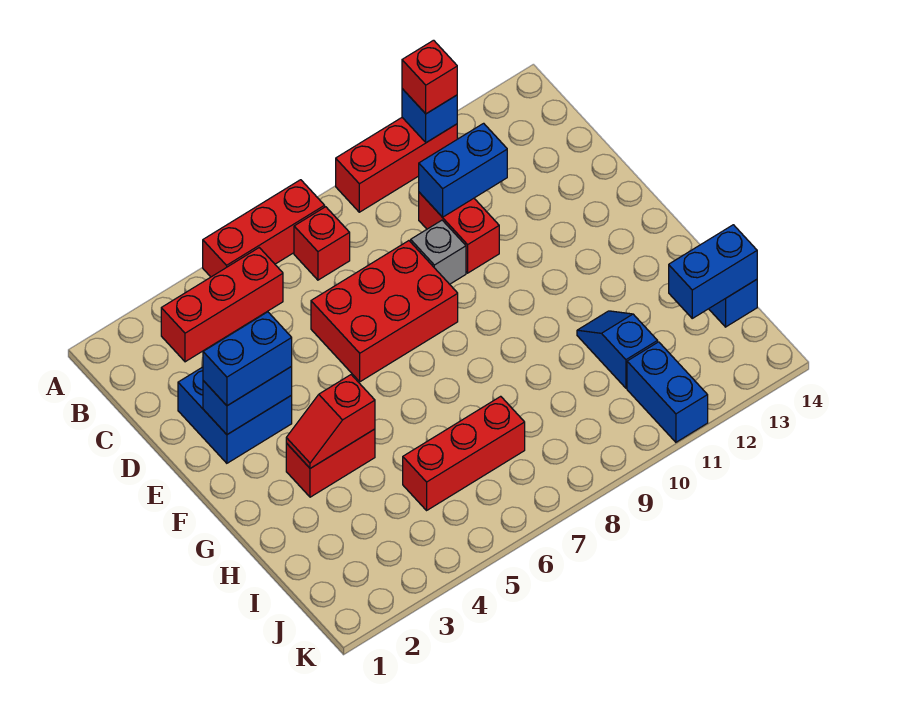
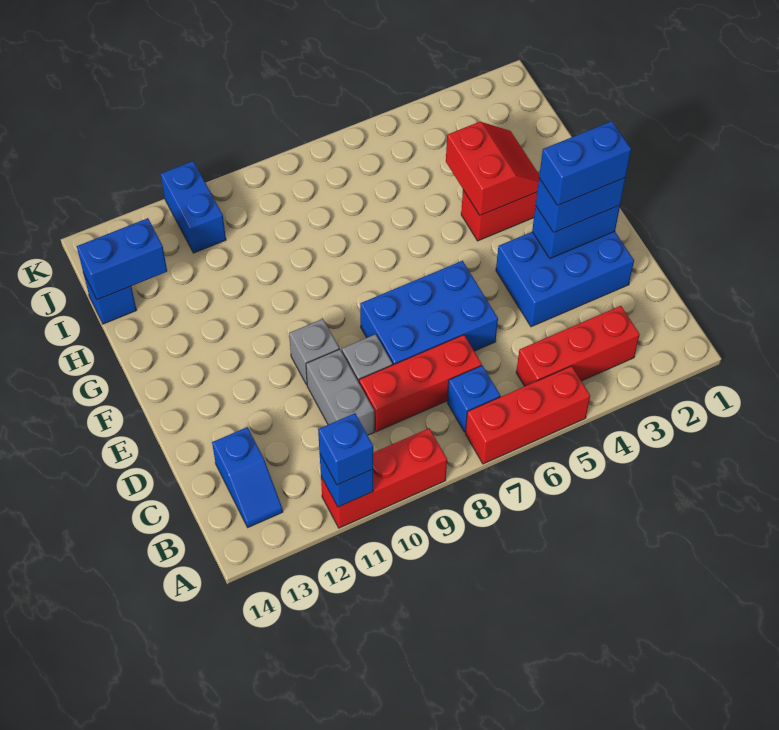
red 1x1 brick [402,40,457,114] -> blue 1x1 brick [318,413,373,485]
red 1x1 brick [294,207,350,280] -> blue 1x1 brick [447,366,500,432]
red 1x2 brick [419,192,499,273] -> grey 1x2 brick [306,349,374,435]
blue 1x2 brick [419,123,507,217] -> blue 1x2 brick moved to [539,121,631,206]
blue 2x2 brick [178,367,292,463] -> blue 2x3 brick [496,232,634,327]
red 2x3 brick [311,241,458,382] -> blue 2x3 brick [360,261,498,365]
none -> grey 1x1 brick [289,319,339,385]
red 1x2 slope [286,375,375,468] -> red 2x2 slope [446,122,539,215]
blue 1x2 slope [577,311,658,388] -> blue 1x2 slope moved to [212,427,283,527]
red 1x3 brick [403,396,525,510] -> red 1x3 brick moved to [359,335,482,432]

